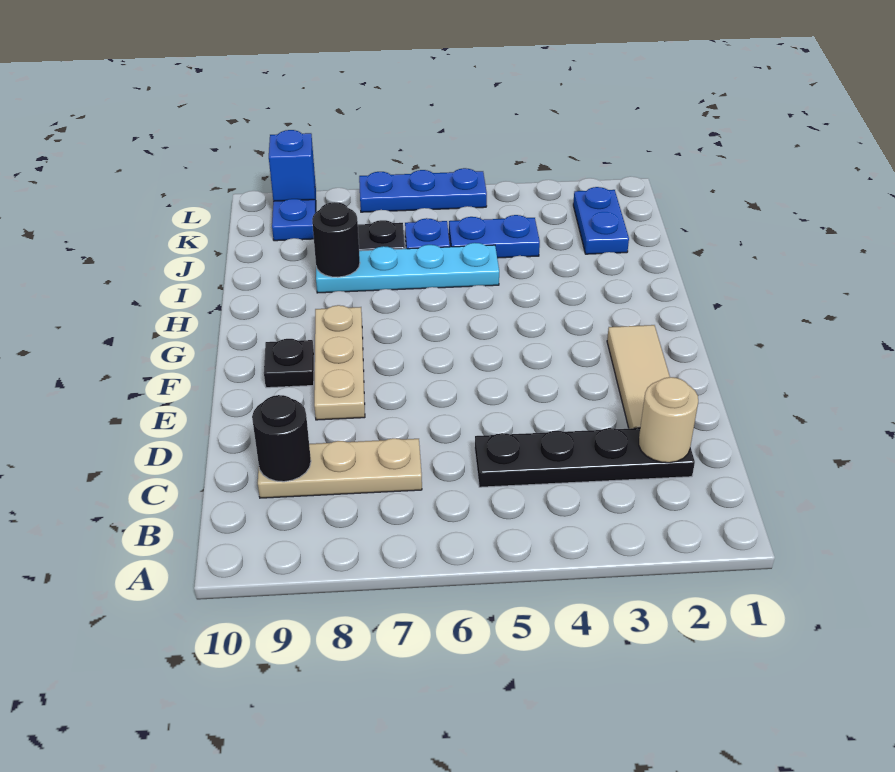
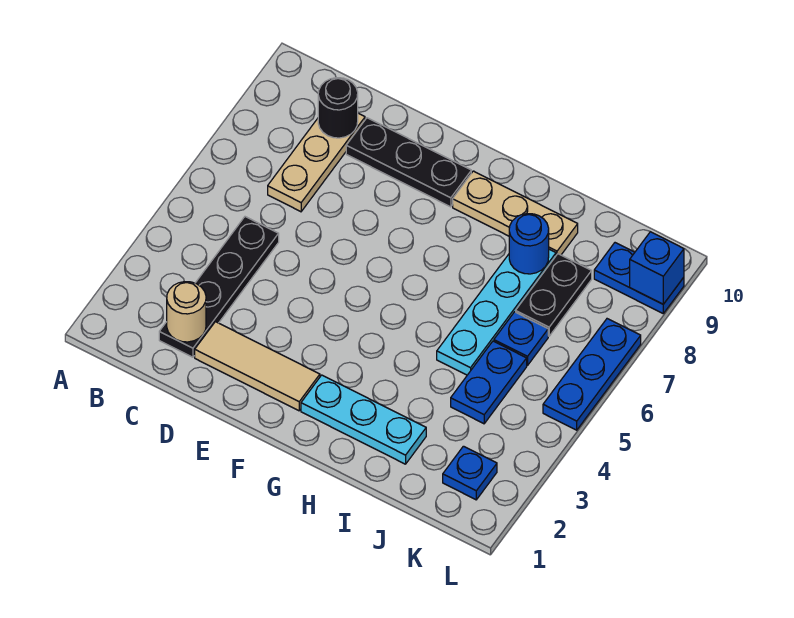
tan 1x3 plate [314,305,365,420] -> tan 1x3 plate moved to [453,171,578,255]
black 1x1 plate [264,339,314,388] -> black 1x3 plate [346,118,471,207]
none -> cyan 1x3 plate [301,375,426,464]
black 1x1 round brick [312,202,360,277] -> blue 1x1 round brick [509,214,549,274]
blue 1x2 plate [573,187,629,254] -> blue 1x1 plate [443,446,497,500]

